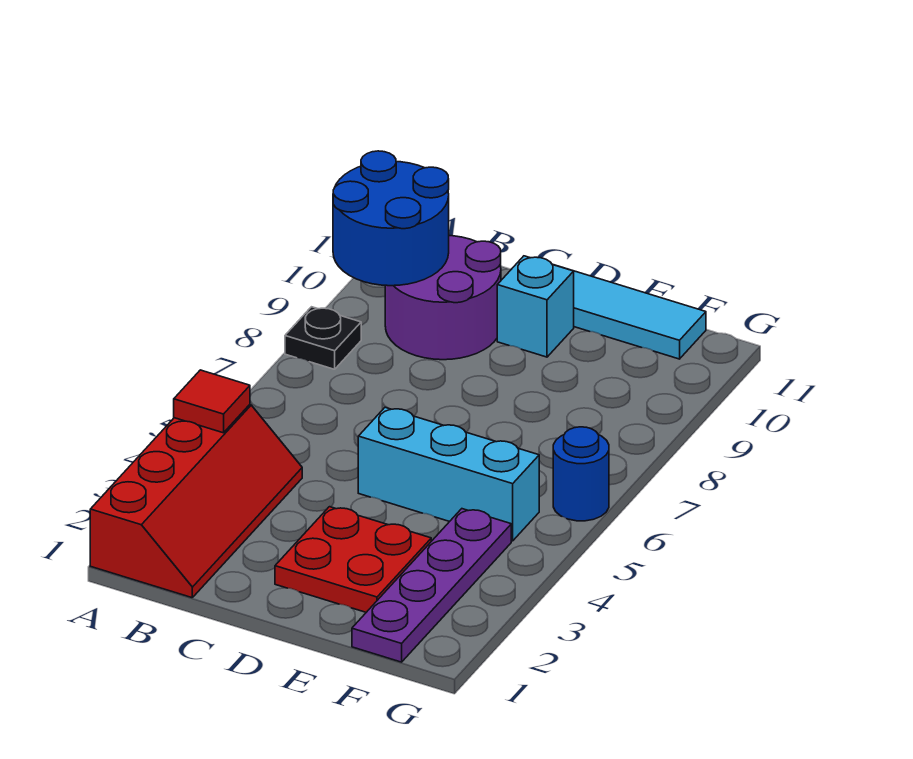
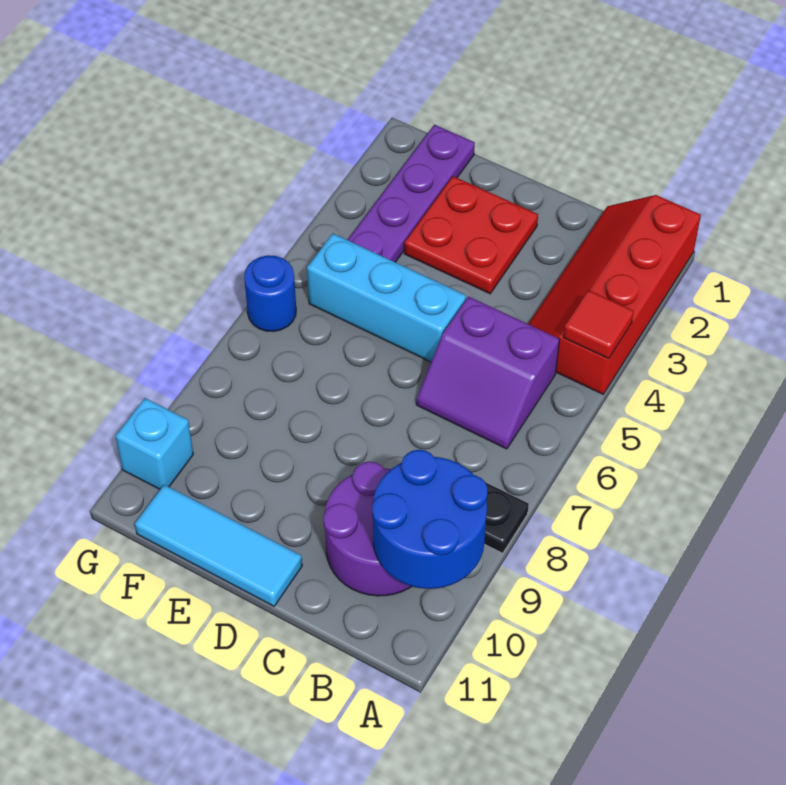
none -> purple 2x2 slope [416,297,560,449]
cyan 1x1 brick [497,256,574,357] -> cyan 1x1 brick moved to [116,398,193,489]

